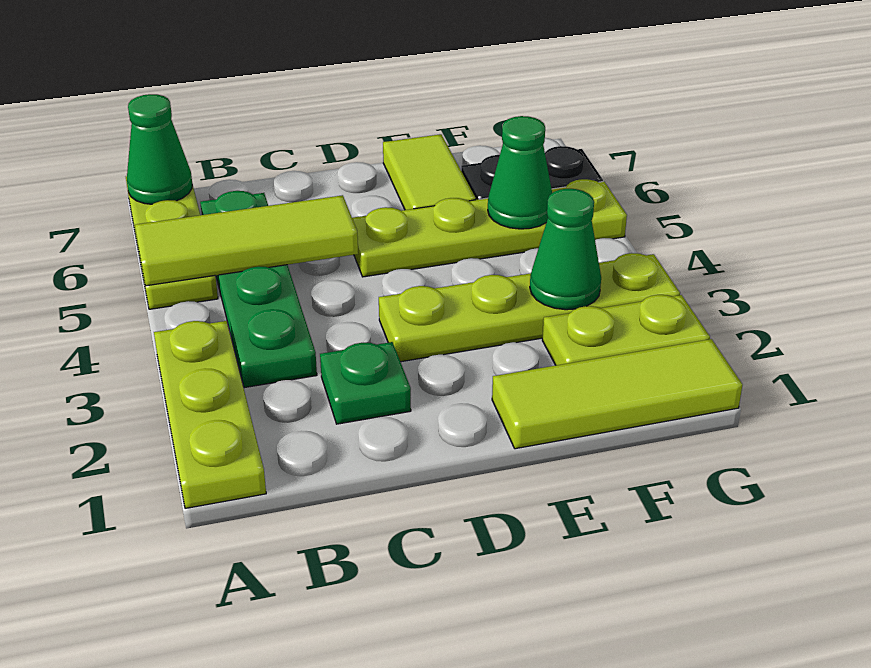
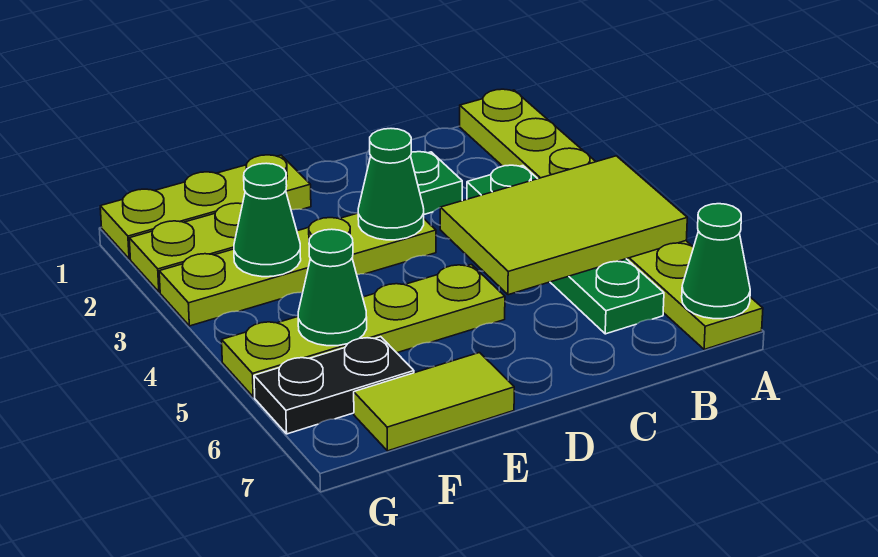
lime 1x3 tile [135,195,358,286] -> lime 2x3 tile [440,156,687,295]
none -> green 1x1 cone [358,129,424,240]
lime 1x3 tile [492,339,742,449] -> lime 1x3 plate [100,155,311,259]
lime 1x2 tile [383,134,476,210] -> lime 1x2 tile turned to [354,353,514,451]

